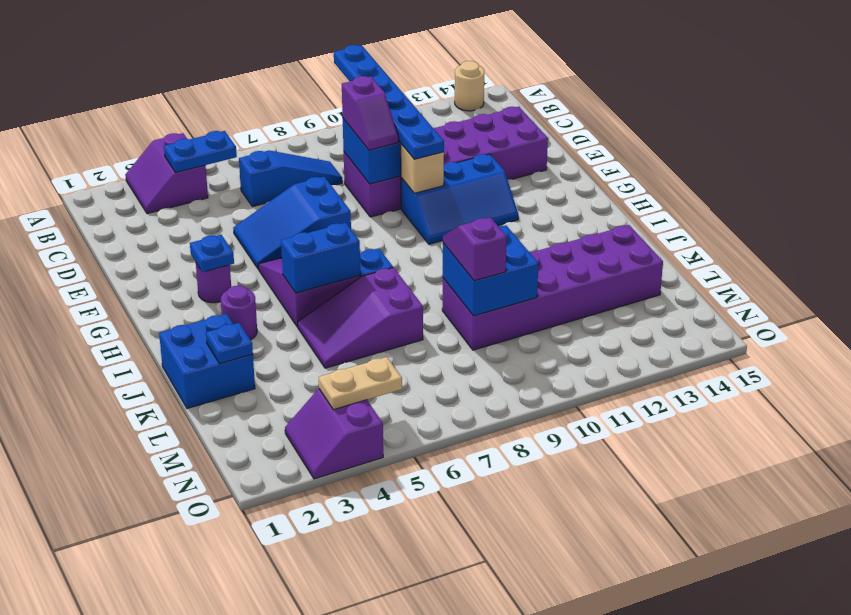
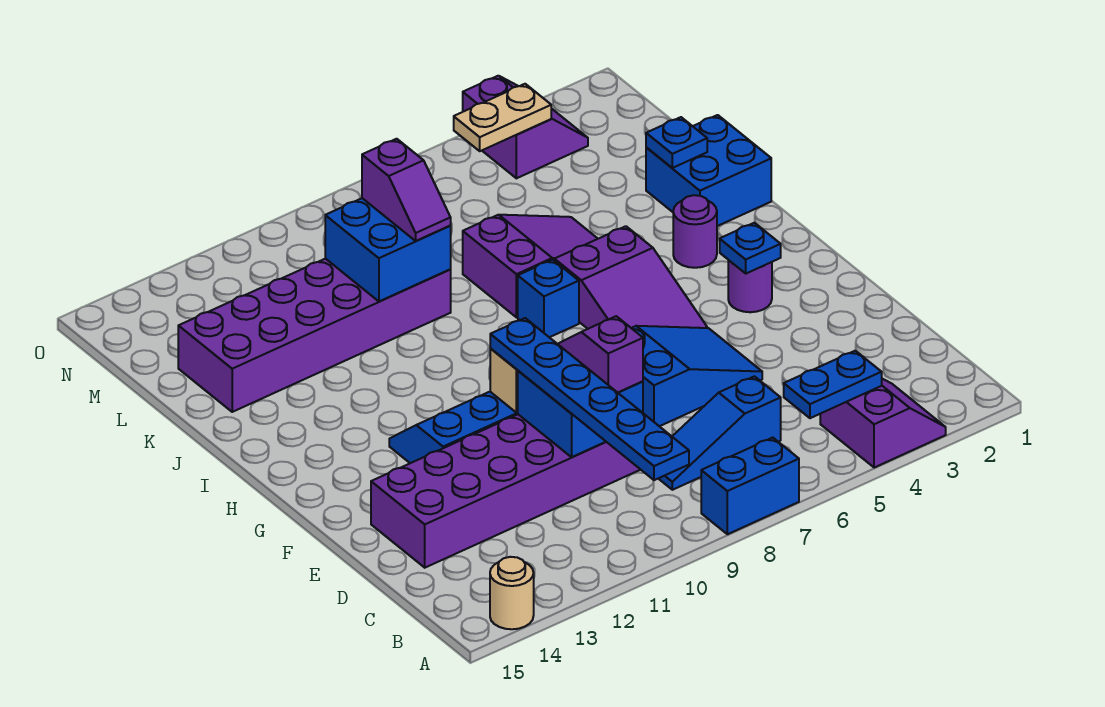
blue 1x2 brick [281,223,360,293] -> blue 1x2 brick moved to [701,438,799,534]

